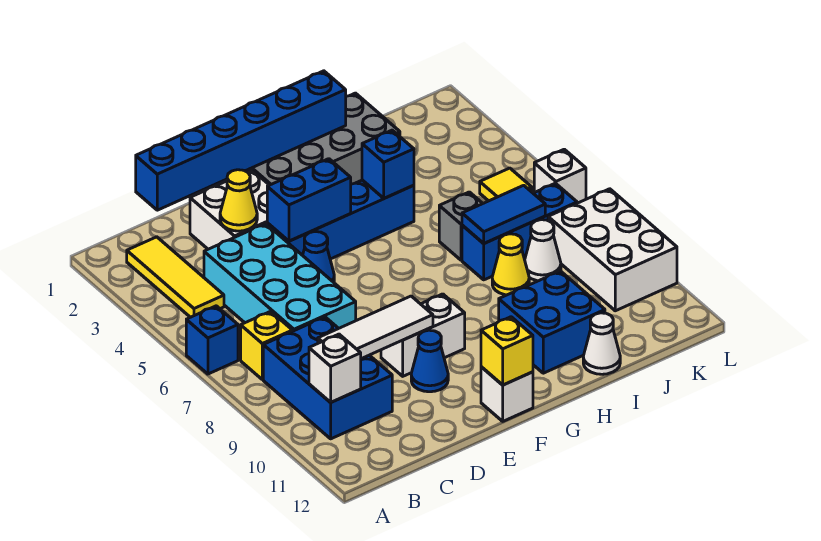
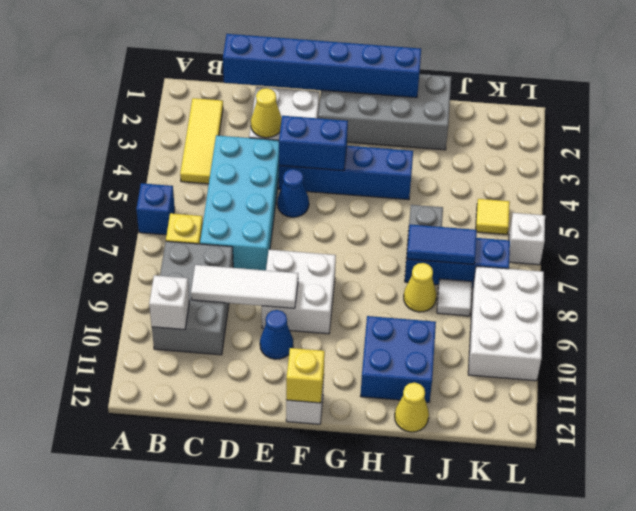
blue 2x3 brick [263,317,392,439] -> grey 2x3 brick [152,241,233,355]
white 1x2 brick [381,294,465,376] -> white 2x2 brick [262,250,336,334]
blue 1x1 brick [362,130,414,198] -> none
white 1x1 cone [583,313,620,374] -> yellow 1x1 cone [395,383,429,432]
white 1x1 cone [525,220,561,281] -> white 1x1 tile [437,279,472,316]

